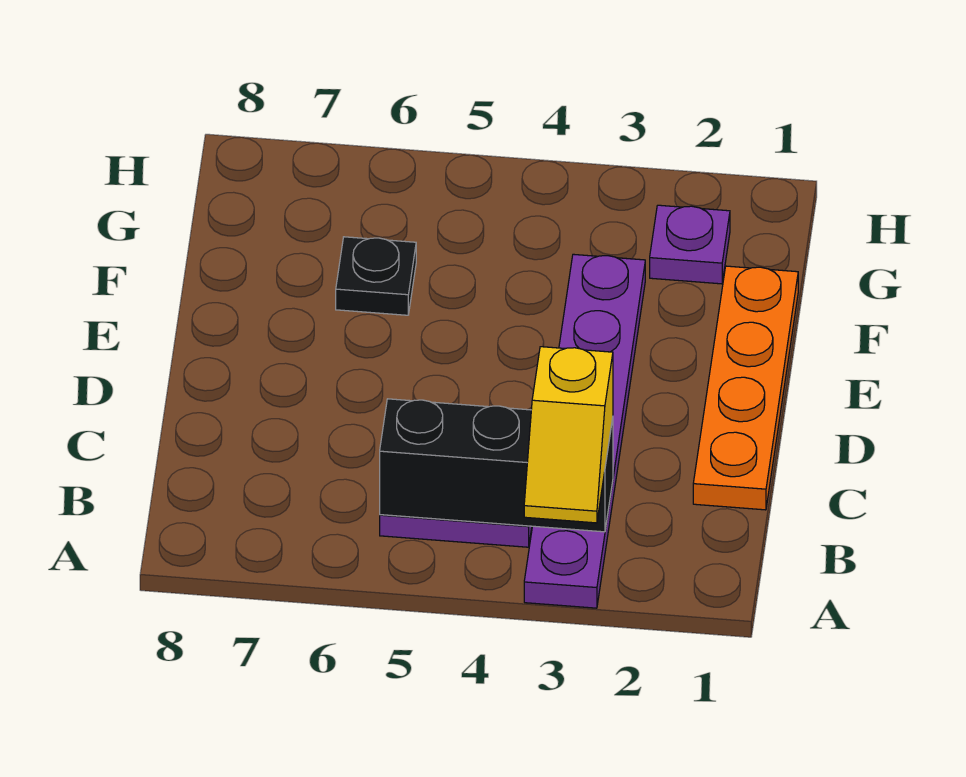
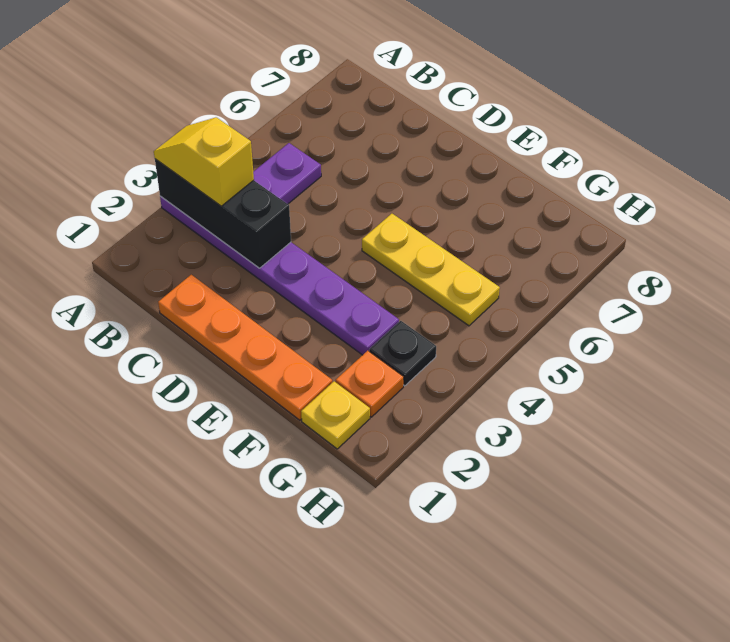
black 1x3 brick [380,399,613,532] -> black 1x3 brick turned to [155,159,291,268]
none -> yellow 1x3 plate [362,214,500,326]
black 1x1 plate [336,237,416,315] -> black 1x1 plate moved to [369,321,436,386]
none -> yellow 1x1 plate [301,381,370,449]
purple 1x1 plate [650,205,730,284] -> orange 1x1 plate [336,351,404,417]

